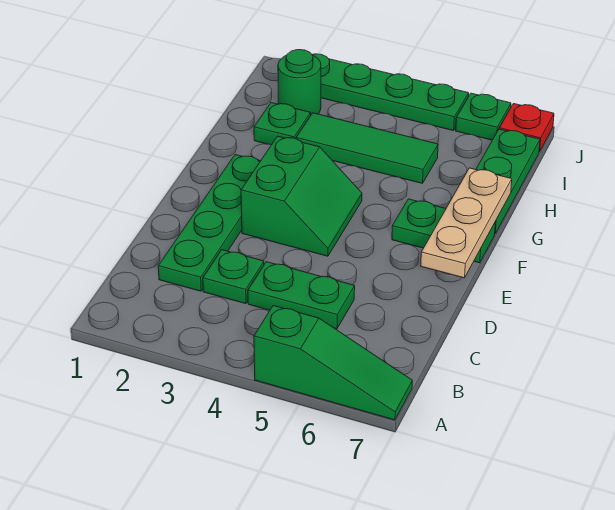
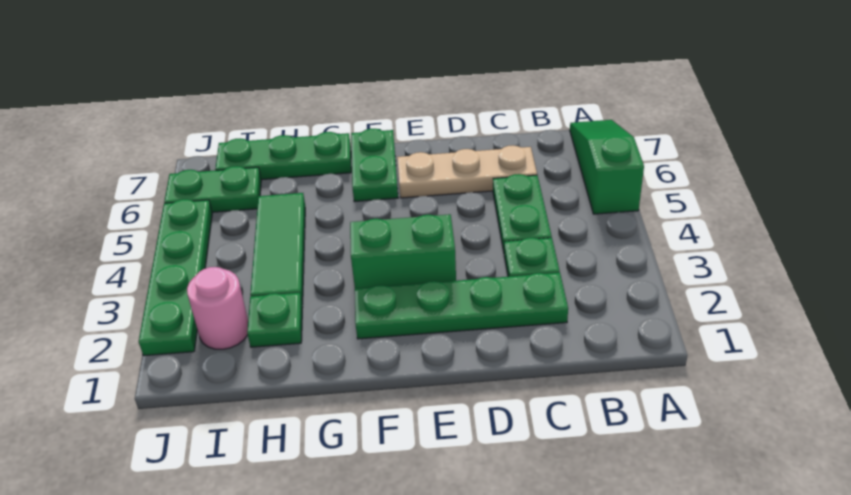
tan 1x3 plate [421,168,512,278] -> tan 1x3 plate moved to [397,145,537,198]
green 1x1 round brick [278,50,321,114] -> pink 1x1 round brick [187,267,248,349]
green 1x1 plate [456,93,511,140] -> green 1x2 plate [164,166,261,212]
red 1x1 plate [499,104,554,152] -> none

